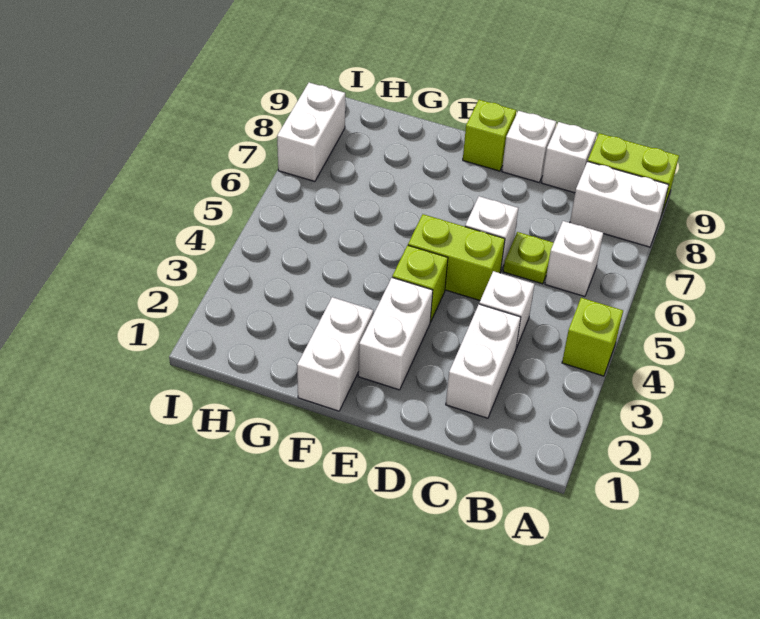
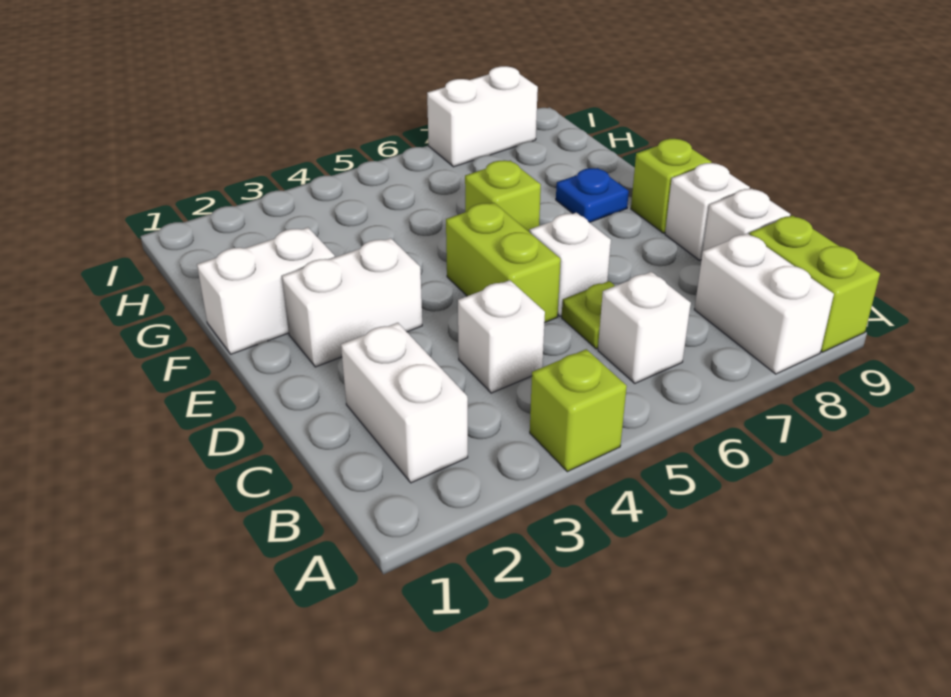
white 1x2 brick [446,304,521,418] -> white 1x2 brick turned to [341,323,468,483]
lime 1x1 brick [392,245,448,322] -> lime 1x1 brick moved to [465,160,541,232]
none -> blue 1x1 plate [556,168,629,222]

